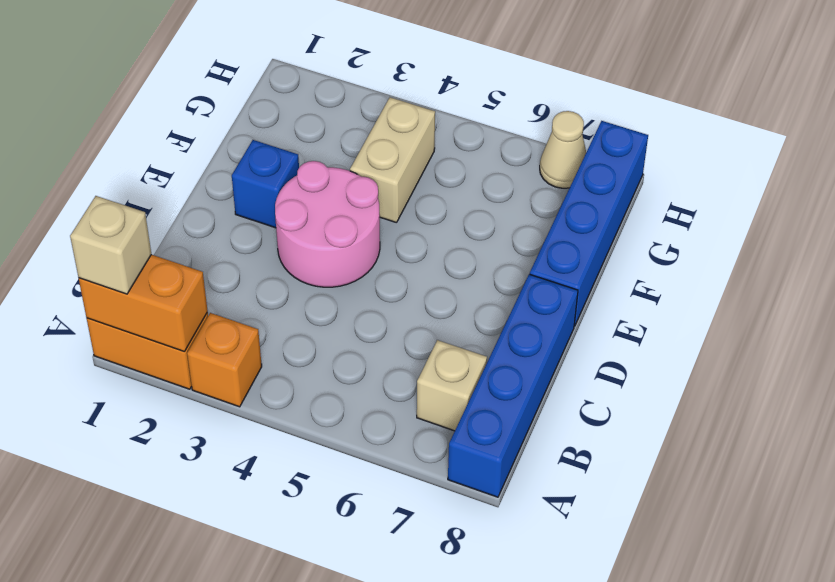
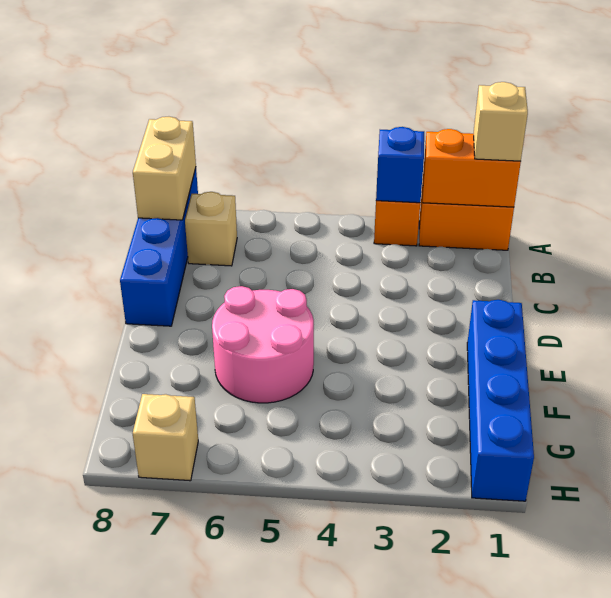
pink 2x2 round brick [275,161,380,287] -> pink 2x2 round brick moved to [212,286,314,403]
blue 1x1 brick [232,140,299,228] -> blue 1x1 brick moved to [376,127,424,203]
blue 1x4 brick [530,121,648,326] -> blue 1x4 brick moved to [467,300,534,501]
tan 1x2 brick [350,97,435,223] -> tan 1x2 brick moved to [133,117,196,220]
tan 1x1 cone [540,111,586,188] -> tan 1x1 brick [133,394,198,481]

